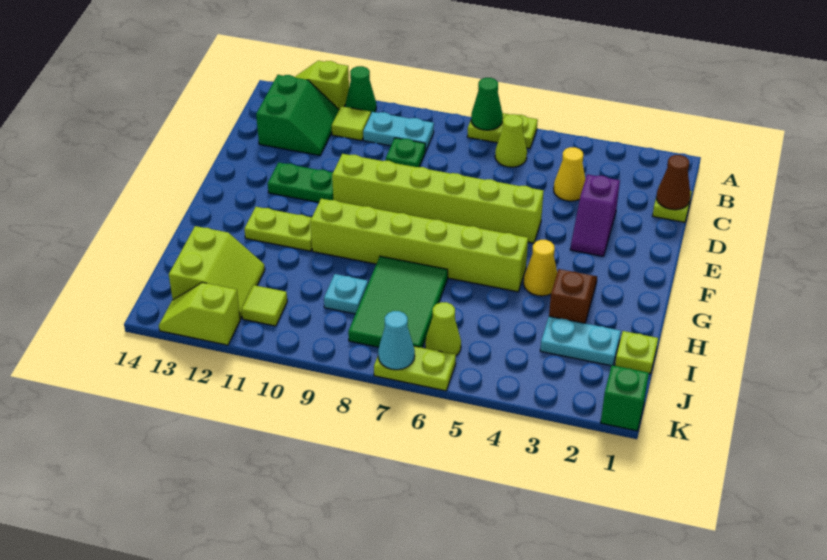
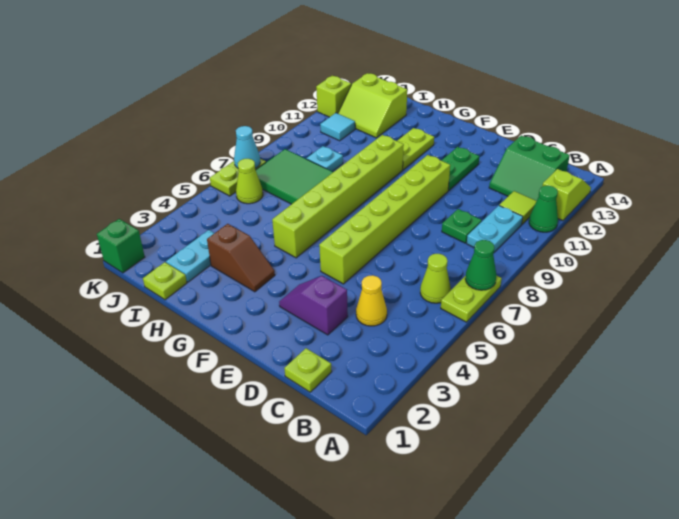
brown 1x1 cone [657,155,690,210] -> none
yellow 1x1 cone [524,240,557,296] -> none
lime 1x1 tile [242,285,287,326] -> cyan 1x1 tile [320,113,355,141]

